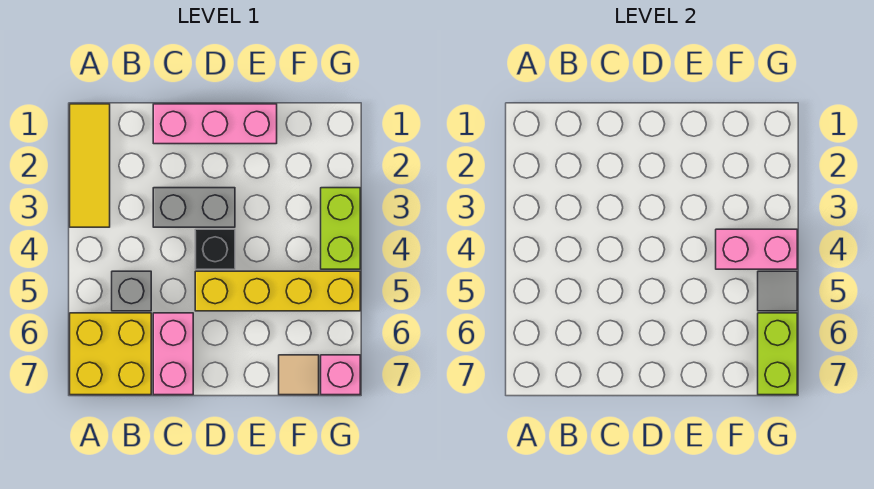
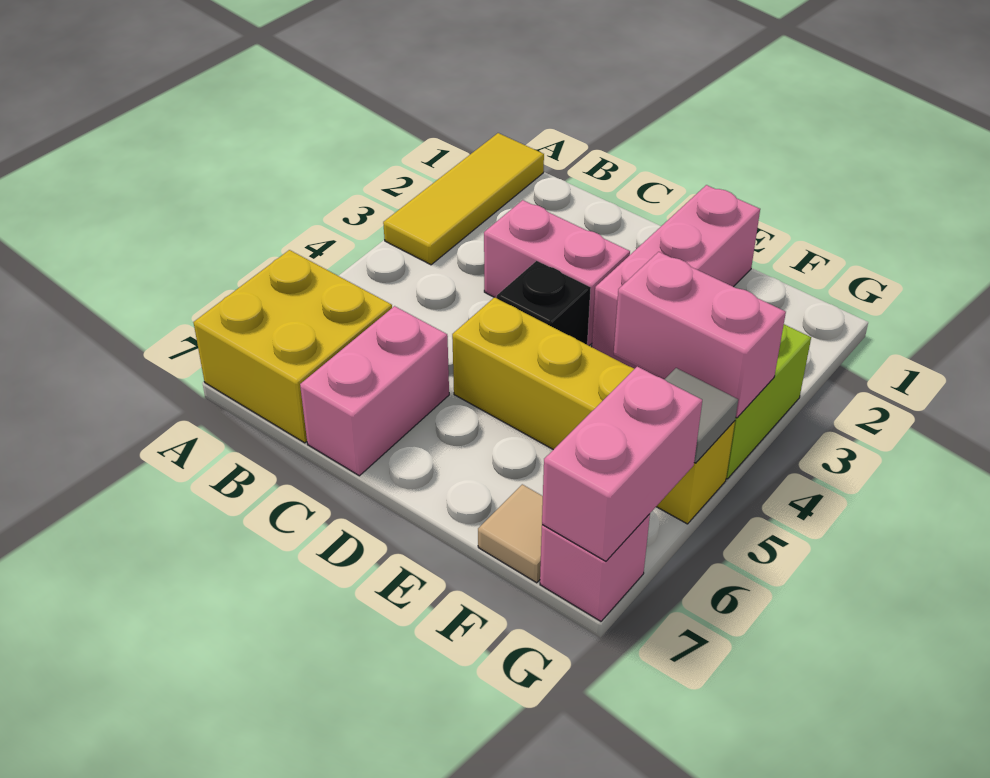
grey 1x1 brick [112,271,151,311] -> none
pink 1x3 brick [153,104,277,144] -> pink 1x3 brick turned to [592,185,760,369]
grey 1x2 brick [153,188,235,227] -> pink 1x2 brick [484,200,630,346]
lime 1x2 brick [758,313,797,395] -> pink 1x2 brick [542,367,702,561]

